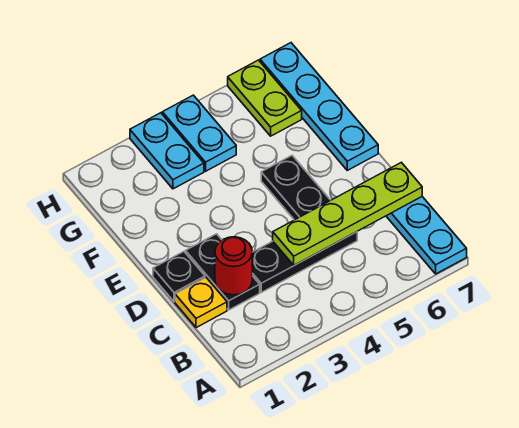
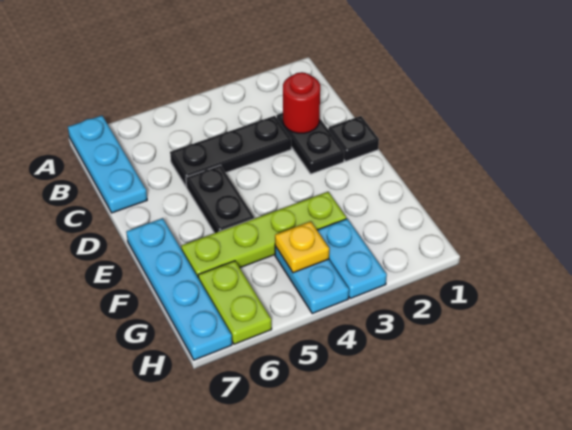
yellow 1x1 plate [175,278,227,328] -> yellow 1x1 plate moved to [275,221,329,273]
lime 1x4 plate [273,162,422,265] -> lime 1x4 plate moved to [181,192,346,278]

